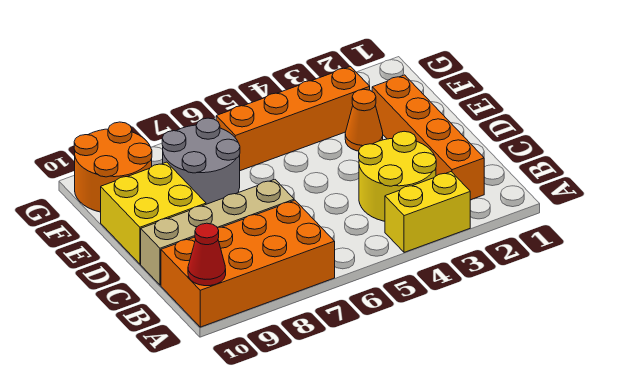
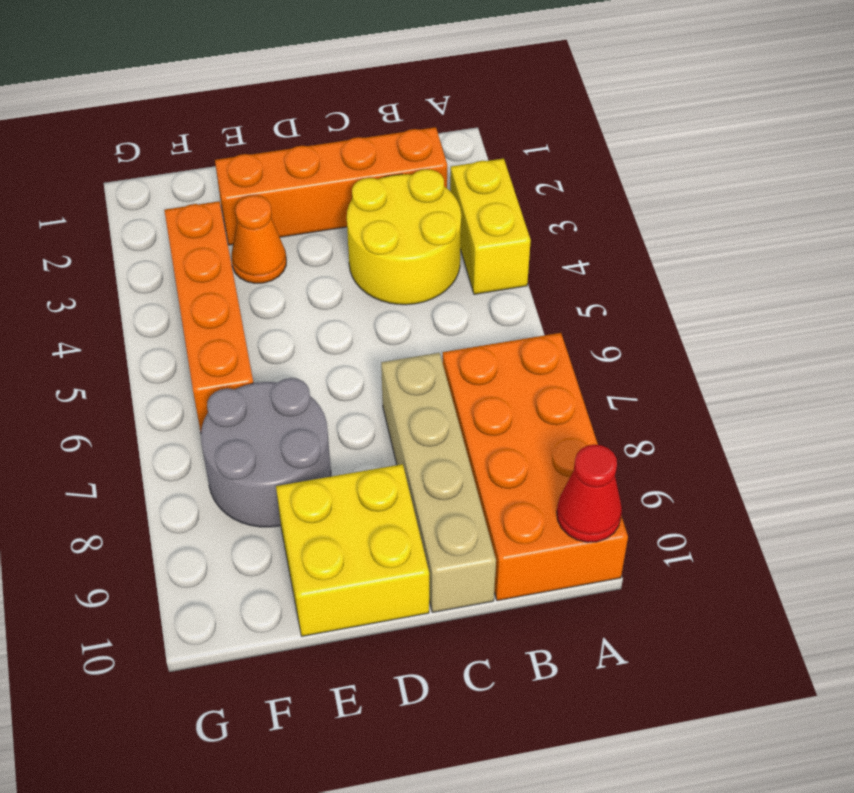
orange 2x2 round brick [74,122,152,212] -> none

